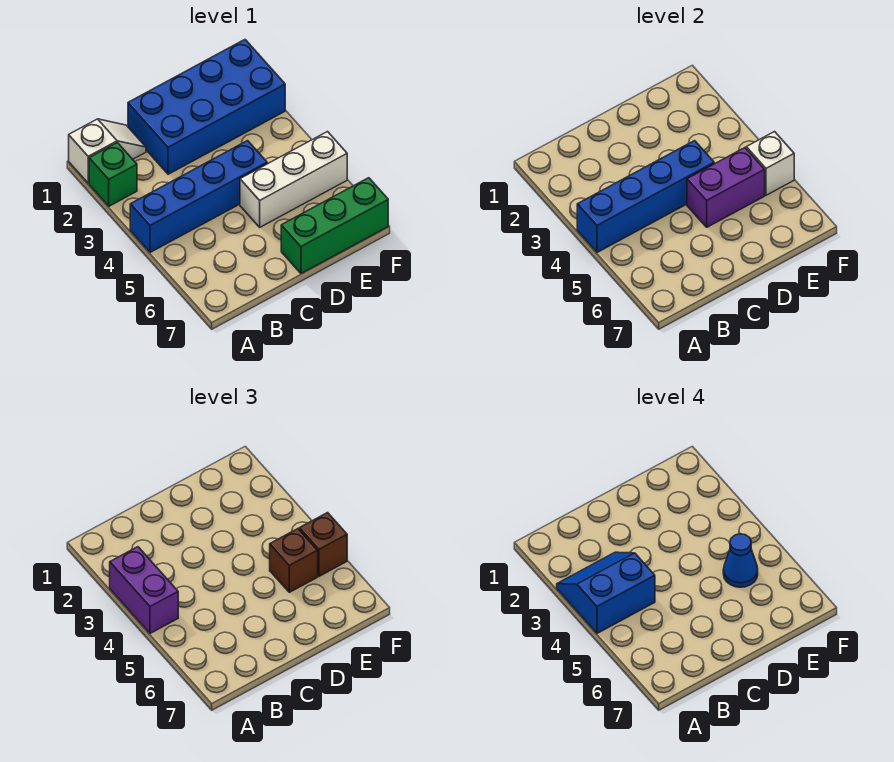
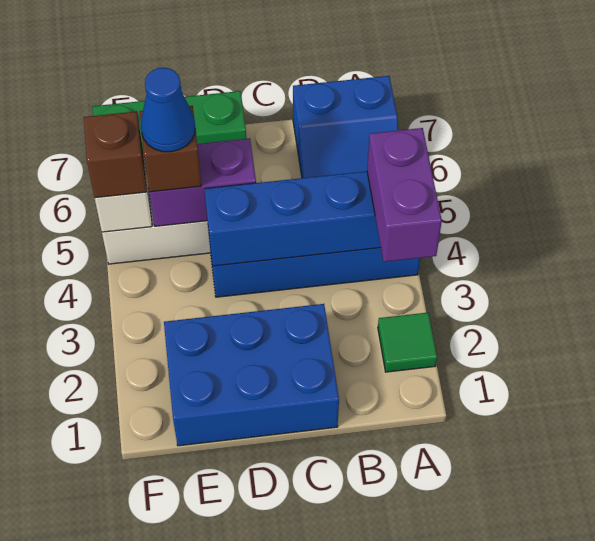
white 1x2 slope [69,119,146,183] -> none
green 1x1 brick [89,143,137,206] -> green 1x1 tile [378,313,437,372]
blue 2x2 slope [557,552,655,633] -> blue 2x2 slope moved to [293,76,398,178]
blue 2x4 brick [128,40,285,174] -> blue 2x3 brick [164,304,339,446]

